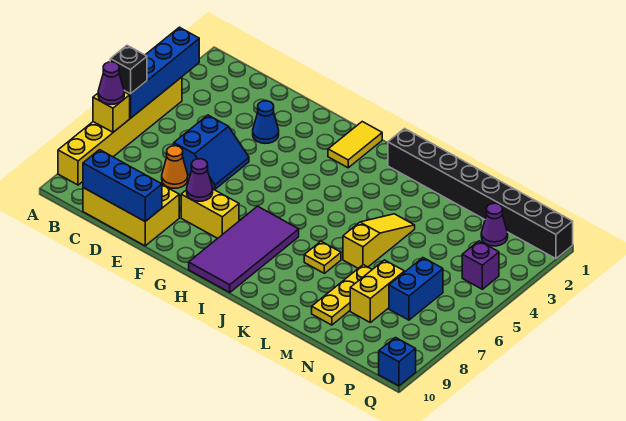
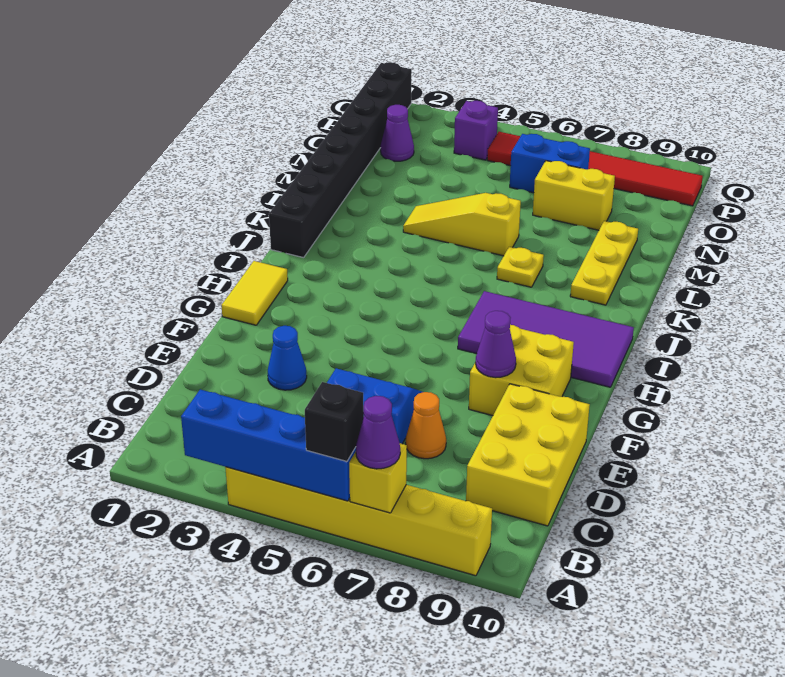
blue 1x3 brick [83,150,162,221] -> none
yellow 1x2 brick [181,189,239,238] -> yellow 2x2 brick [469,325,574,416]
yellow 1x2 tile [328,122,382,168] -> yellow 1x2 tile turned to [221,261,288,325]
yellow 1x3 plate [312,265,372,325] -> yellow 1x3 plate turned to [570,221,638,305]
none -> red 1x6 tile [487,132,703,206]
blue 1x1 brick [379,338,416,386] -> none

